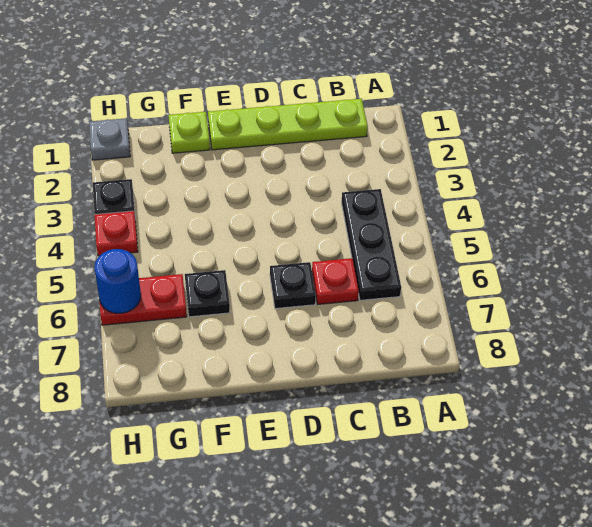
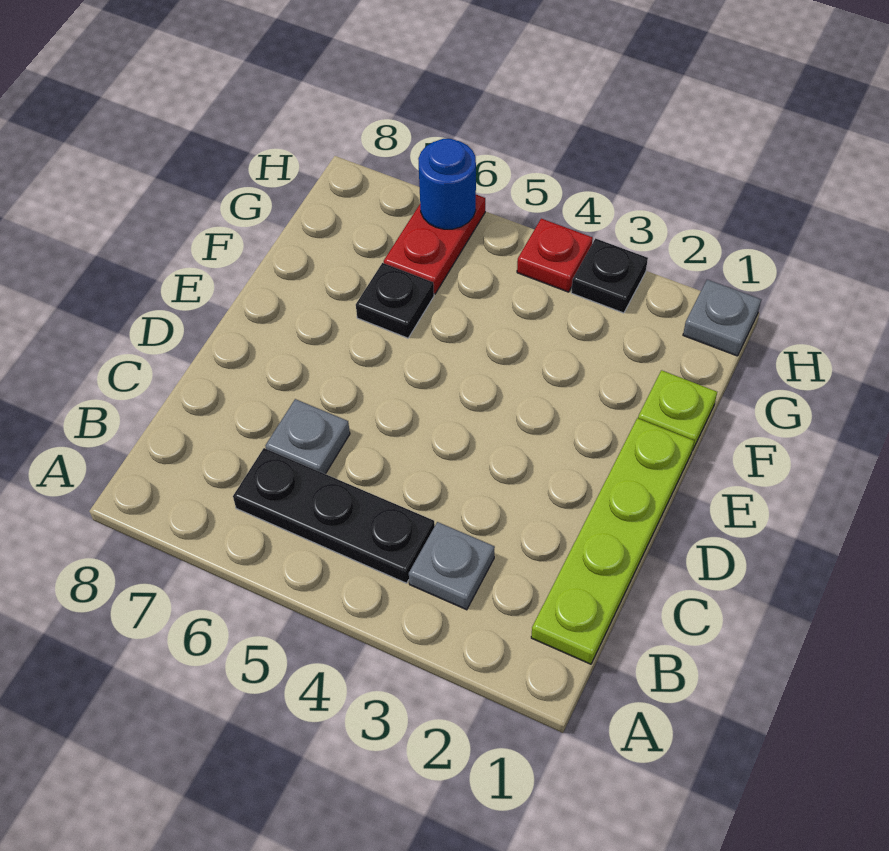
none -> grey 1x1 plate [409,522,495,610]
red 1x1 plate [312,258,359,304] -> grey 1x1 plate [265,399,350,474]
black 1x1 plate [270,262,316,309] -> none

